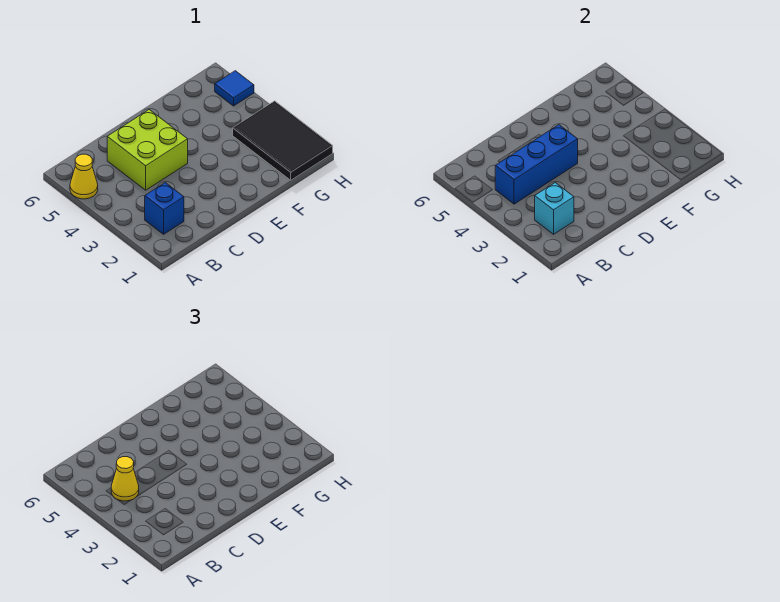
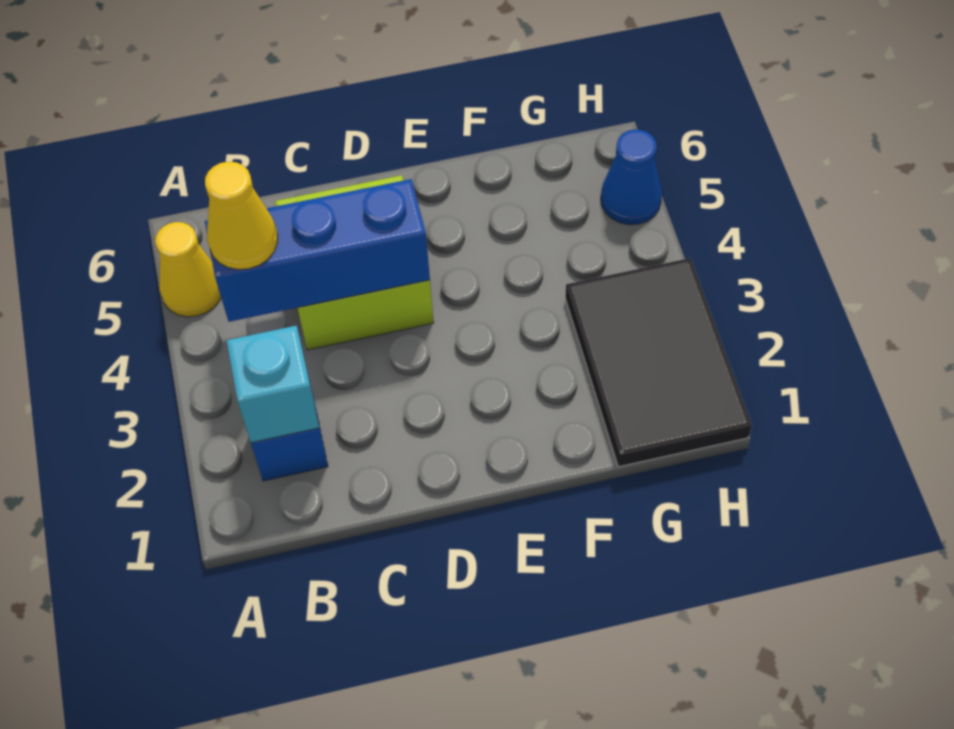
blue 1x1 tile [215,71,254,106] -> blue 1x1 cone [601,129,662,225]

